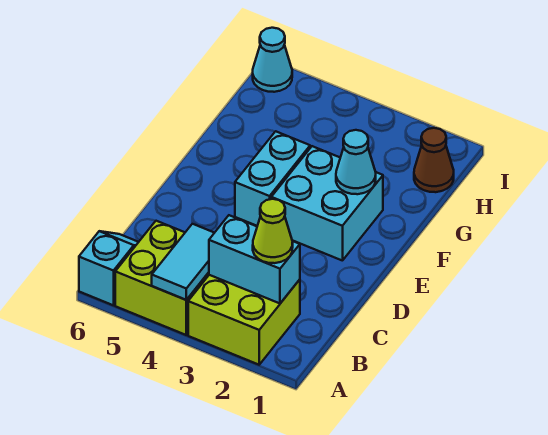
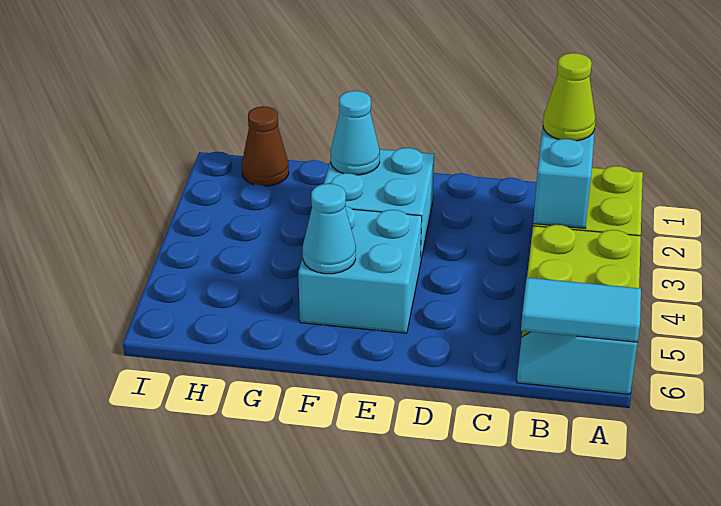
cyan 1x2 tile [152,224,214,300] -> cyan 1x2 tile moved to [521,278,641,342]
cyan 1x2 brick [235,131,310,226] -> cyan 2x2 brick [298,206,422,333]
cyan 1x1 cone [253,28,292,92] -> cyan 1x1 cone moved to [303,184,356,274]

